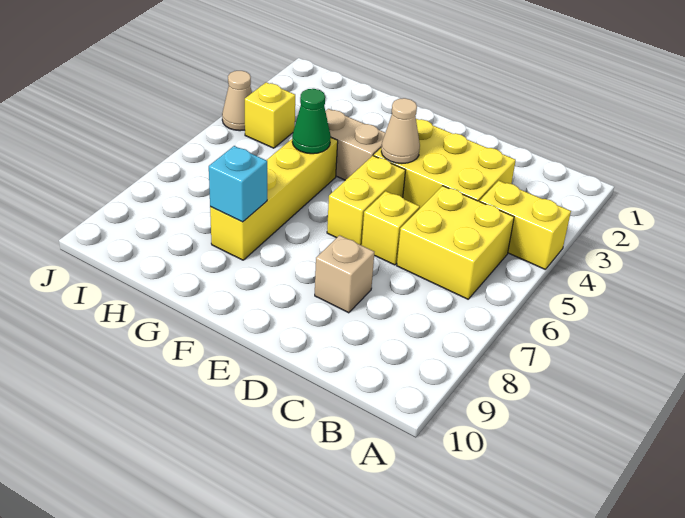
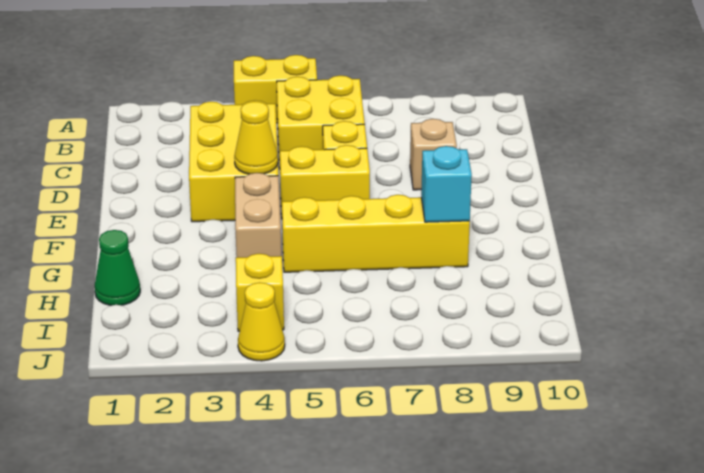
yellow 1x2 brick [480,181,571,269] -> yellow 1x2 brick turned to [234,55,317,123]
tan 1x1 cone [381,98,420,164] -> yellow 1x1 cone [234,101,278,174]
green 1x1 cone [292,89,331,154] -> green 1x1 cone moved to [95,230,140,305]
tan 1x1 cone [222,71,252,131] -> yellow 1x1 cone [238,282,285,361]

